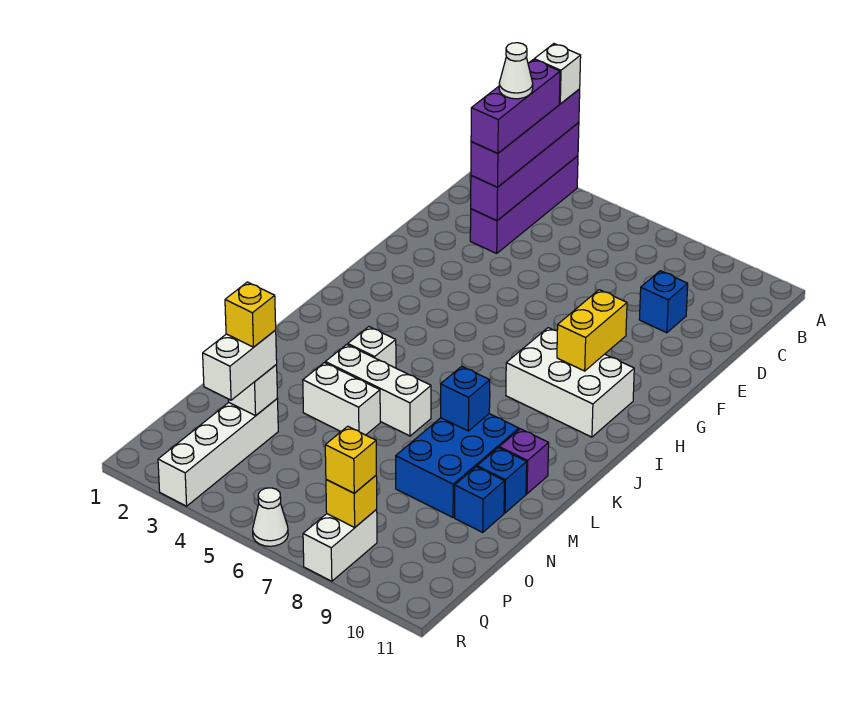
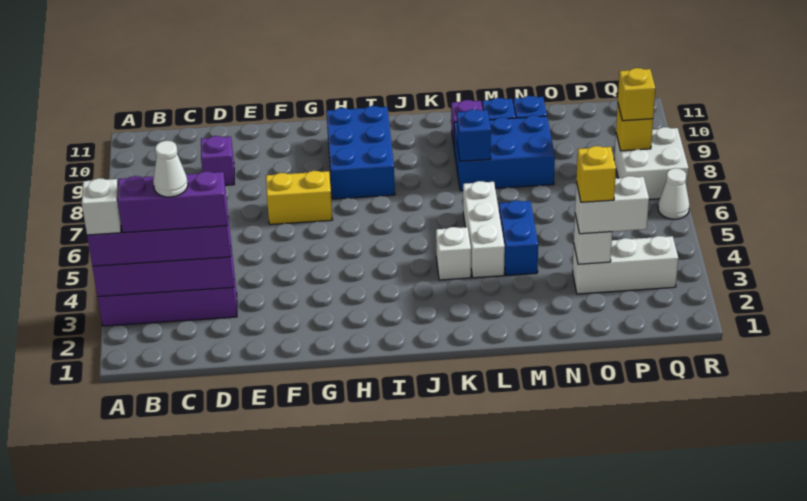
blue 1x1 brick [639,271,688,333] -> purple 1x1 brick [201,136,234,185]
yellow 1x2 brick [557,290,627,371] -> yellow 1x2 brick moved to [266,171,332,225]
white 2x3 brick [506,328,634,437] -> blue 2x3 brick [326,106,395,199]
white 1x2 brick [303,363,380,435] -> blue 1x2 brick [499,200,538,276]
white 1x4 brick [158,399,278,506] -> white 1x3 brick [573,236,678,294]
white 1x2 brick [303,509,377,581] -> white 2x2 brick [614,127,688,199]

